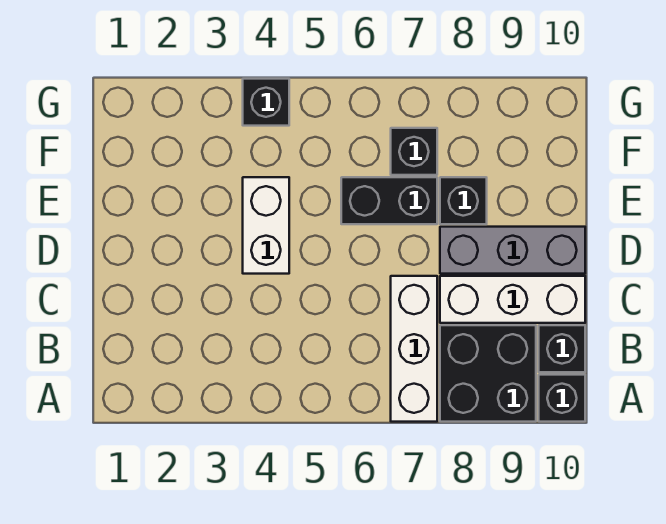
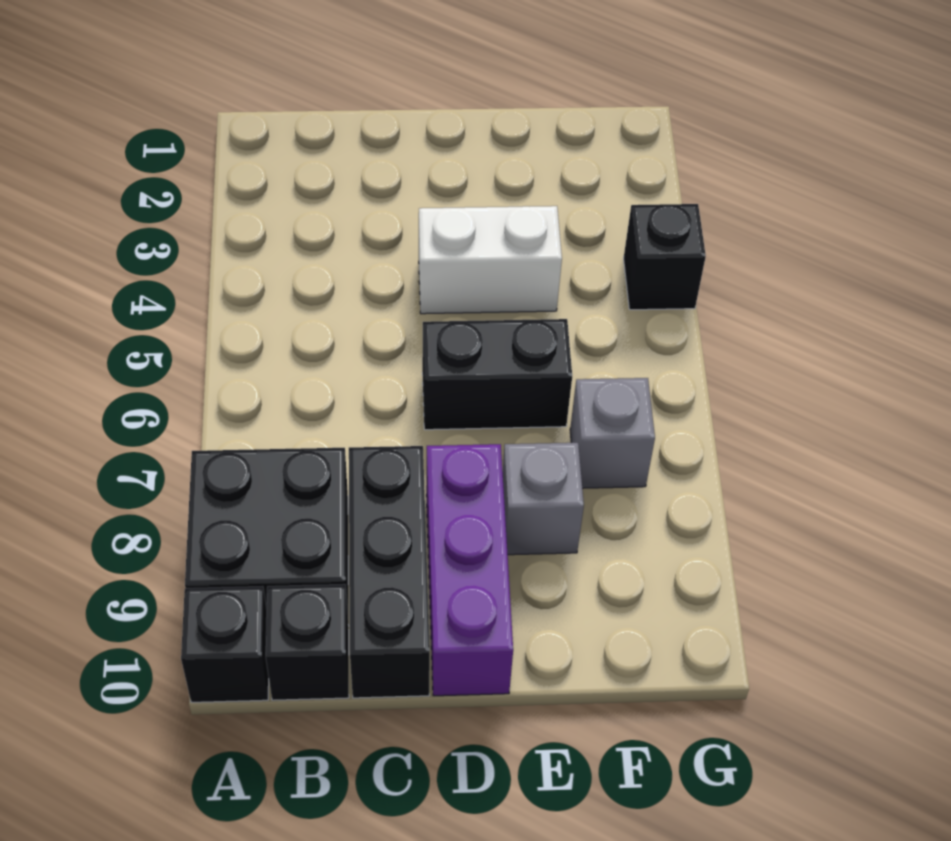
white 1x3 brick [391,276,437,422] -> none
white 1x3 brick [440,276,585,323] -> black 1x3 brick [349,446,430,698]
grey 1x3 brick [440,227,585,274] -> purple 1x3 brick [426,444,513,696]
black 1x2 brick [341,177,437,224] -> black 1x2 brick turned to [422,319,572,430]
black 1x1 brick [440,177,487,224] -> grey 1x1 brick [503,443,584,555]
black 1x1 brick [391,128,437,175] -> grey 1x1 brick [570,378,655,488]

